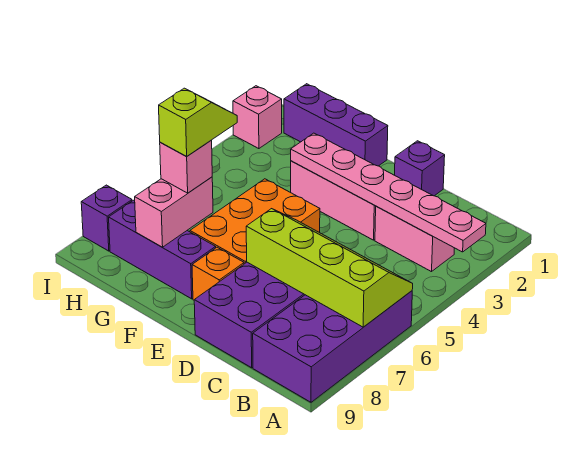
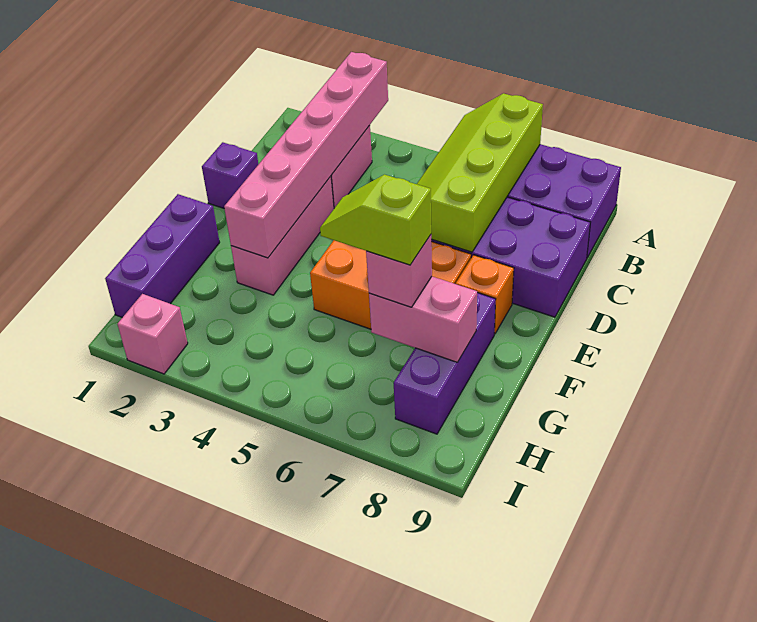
pink 1x6 plate [291,133,486,252] -> pink 1x6 brick [224,52,388,258]
purple 1x1 brick [81,185,132,251] -> none

